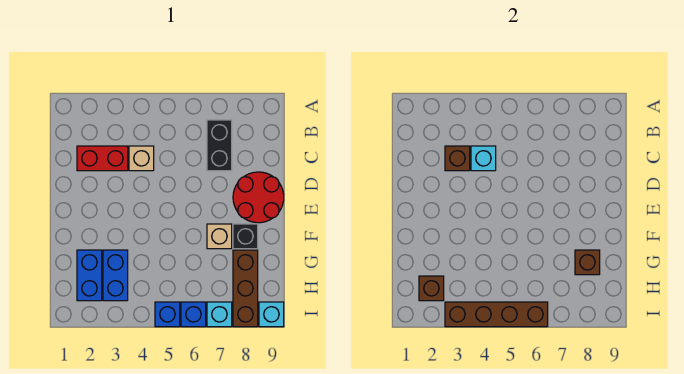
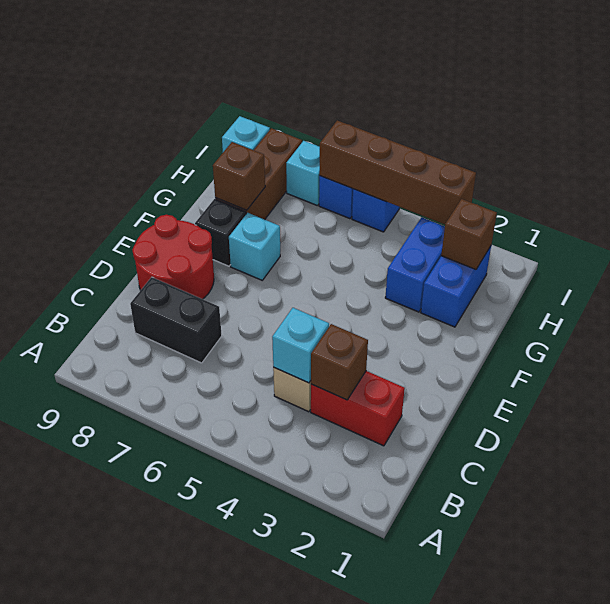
black 1x2 brick [207,120,232,171] -> black 1x2 brick turned to [130,277,222,363]
tan 1x1 brick [207,224,232,249] -> cyan 1x1 brick [229,213,280,280]

